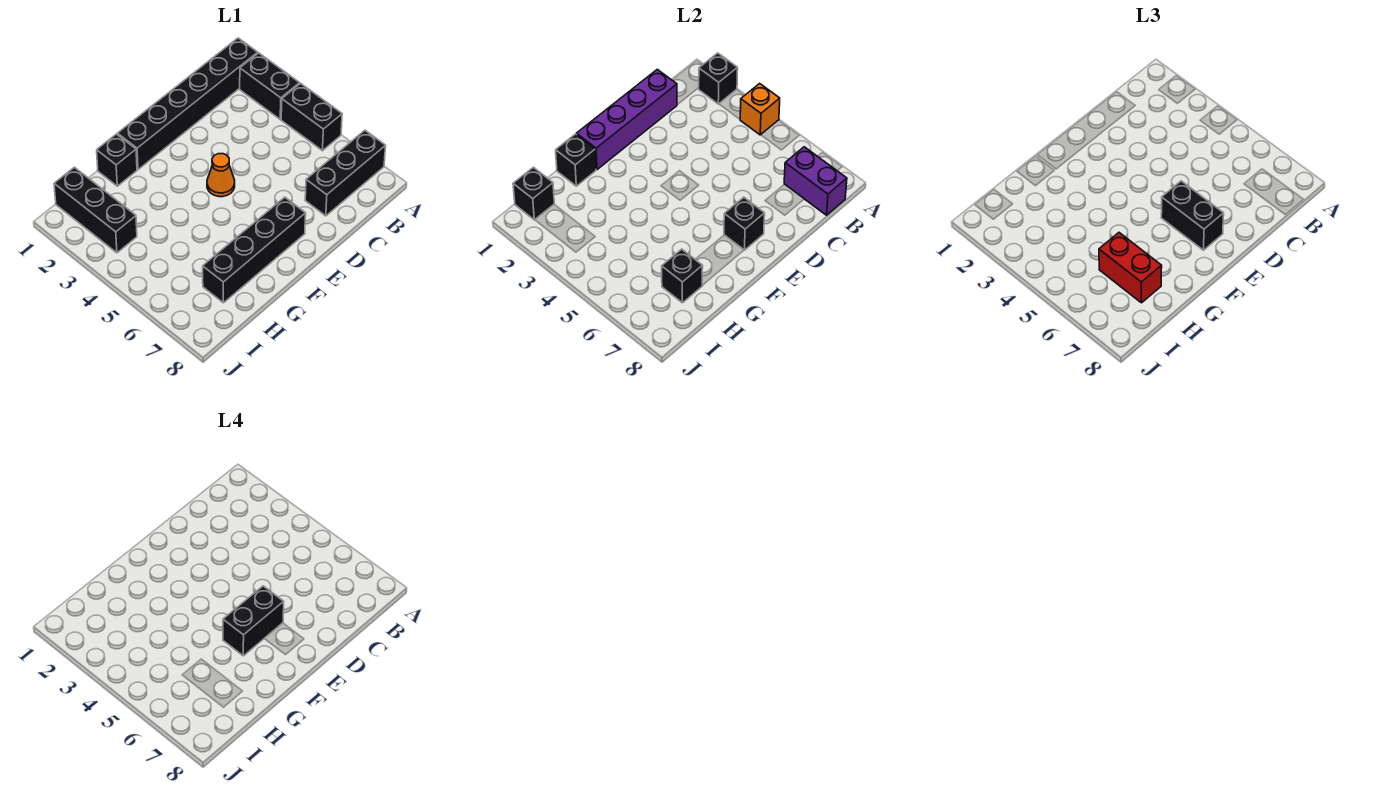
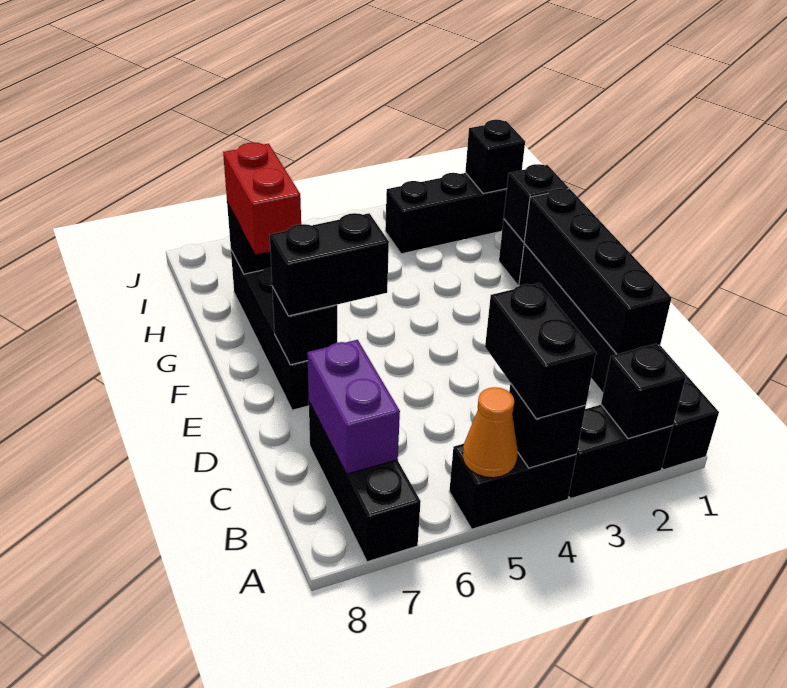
orange 1x1 brick [740,84,780,135] -> black 1x1 brick [509,383,586,468]
purple 1x2 brick [784,147,847,215] -> purple 1x2 brick turned to [307,340,400,474]
purple 1x4 brick [576,69,677,170] -> black 1x4 brick [524,188,671,354]
orange 1x1 cone [207,154,235,197] -> orange 1x1 cone moved to [463,387,518,478]
black 1x2 brick [223,586,284,656] -> black 1x2 brick moved to [485,283,596,419]
red 1x2 brick [1099,233,1162,303] -> red 1x2 brick turned to [223,142,301,254]

